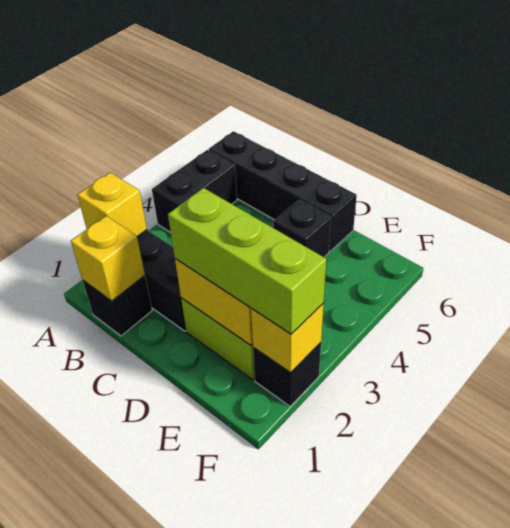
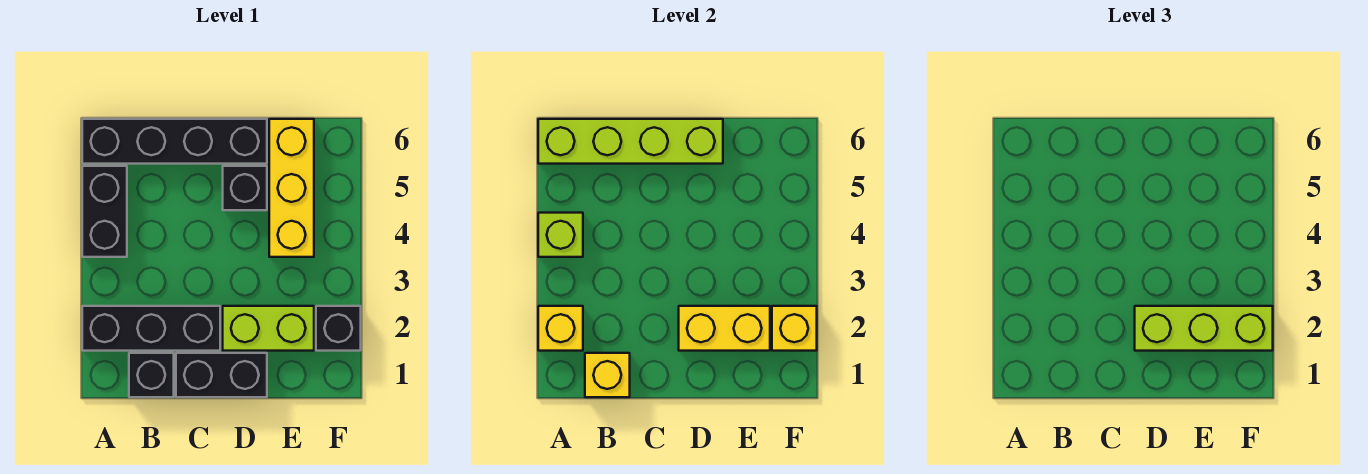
none -> lime 1x1 brick [538,213,583,257]
none -> lime 1x4 brick [538,119,723,164]
none -> black 1x2 brick [176,353,267,397]
none -> yellow 1x3 brick [269,119,314,257]

